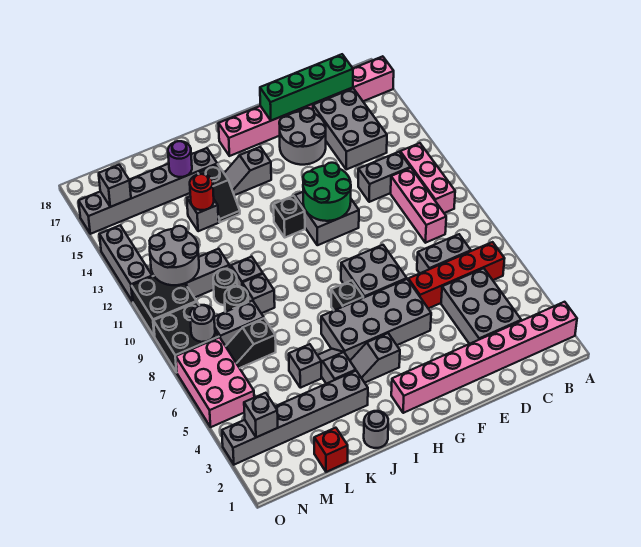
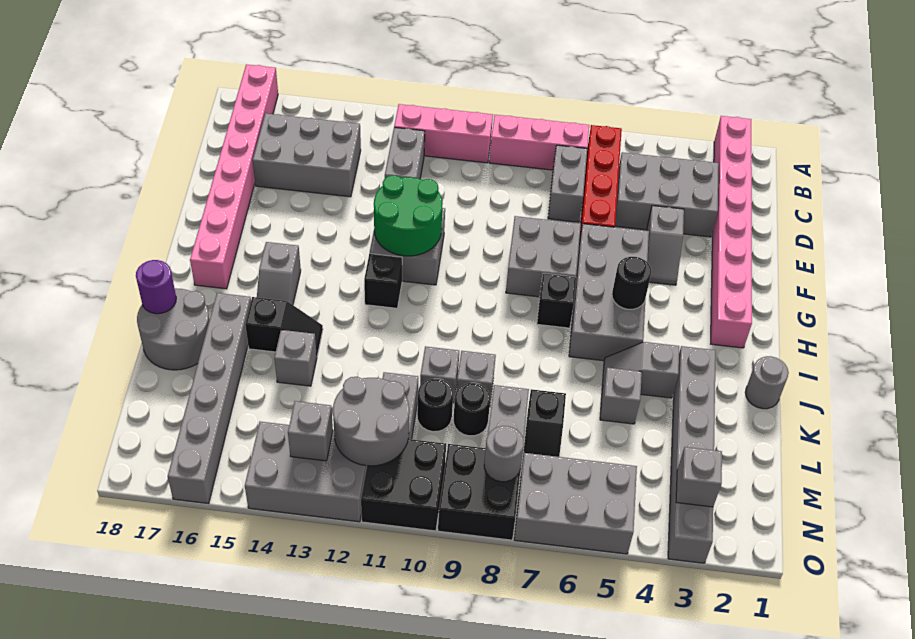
pink 1x3 brick [391,168,446,243] -> pink 1x3 brick moved to [489,115,589,170]
green 1x4 brick [260,54,353,121] -> none
grey 2x2 round brick [279,108,326,165] -> grey 2x2 round brick moved to [137,288,210,370]
grey 1x2 slope [350,333,400,383] -> grey 1x2 slope moved to [647,206,684,285]
none -> black 1x1 round brick [612,257,651,309]
red 1x1 round brick [190,174,214,210] -> none
purple 1x1 round brick [168,141,192,177] -> purple 1x1 round brick moved to [136,260,176,314]
red 1x1 brick [314,428,348,472] -> none
pink 2x3 brick [176,337,254,427] -> grey 2x3 brick [514,453,637,554]
grey 1x1 brick [99,165,131,207] -> grey 1x1 brick moved to [288,401,333,461]
grey 1x3 brick [100,225,152,302] -> grey 2x3 brick [245,422,367,522]

